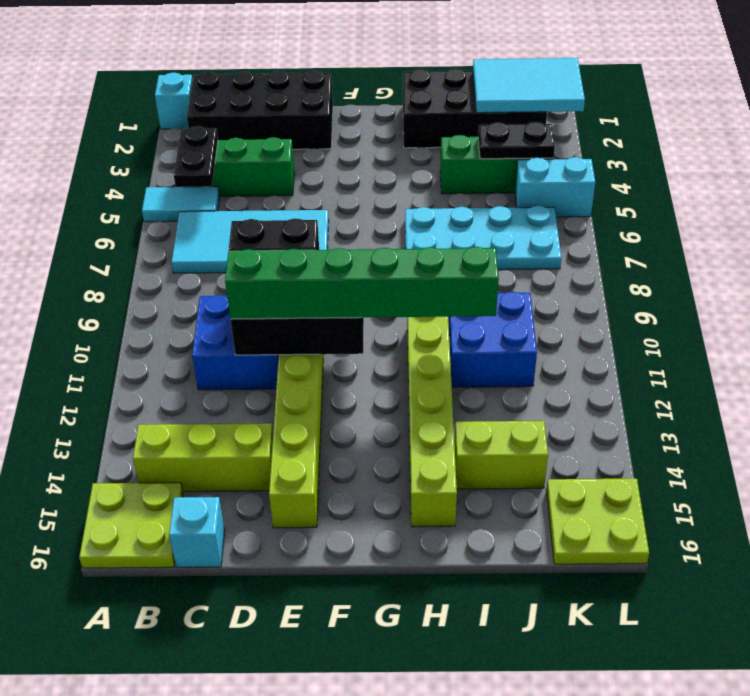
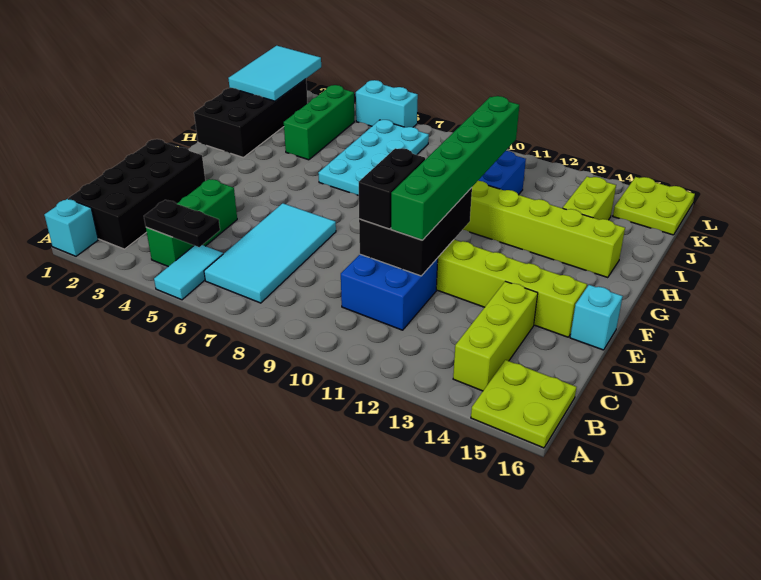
cyan 1x1 brick [169,497,225,567] -> cyan 1x1 brick moved to [570,285,623,350]
black 1x2 plate [478,122,555,159] -> none
cyan 1x2 brick [515,157,595,217] -> cyan 1x2 brick turned to [356,80,418,127]

